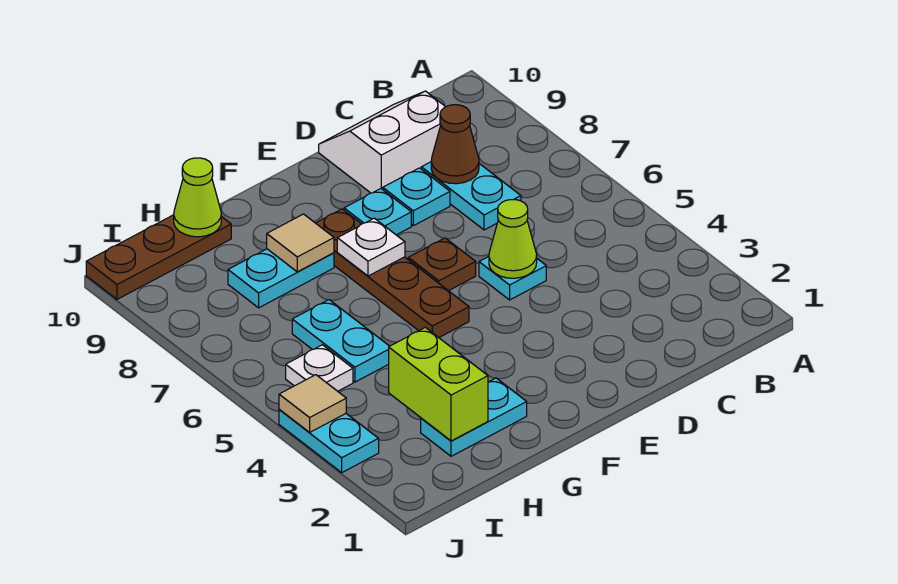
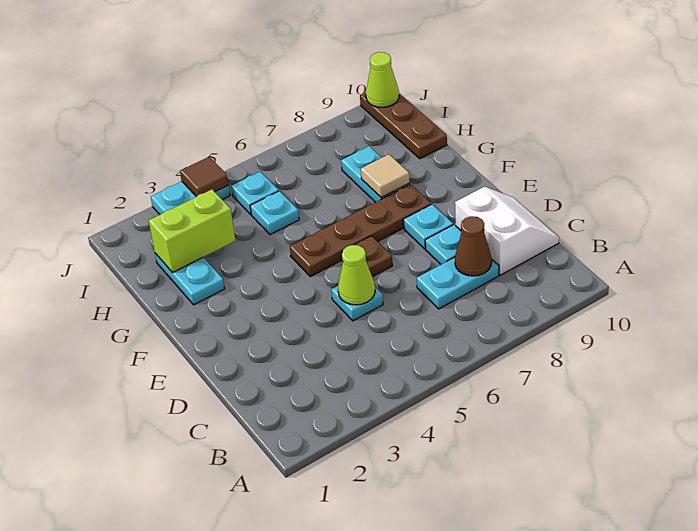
white 1x1 plate [337,218,405,276] -> none
cyan 1x2 plate [292,300,389,382] -> cyan 1x1 plate [250,191,299,235]
lime 1x1 cone [174,158,221,237] -> lime 1x1 cone moved to [366,52,399,107]
white 1x1 plate [286,345,353,391] -> cyan 1x1 plate [231,172,279,214]
tan 1x1 tile [279,375,346,433] -> brown 1x1 tile [180,157,229,197]

